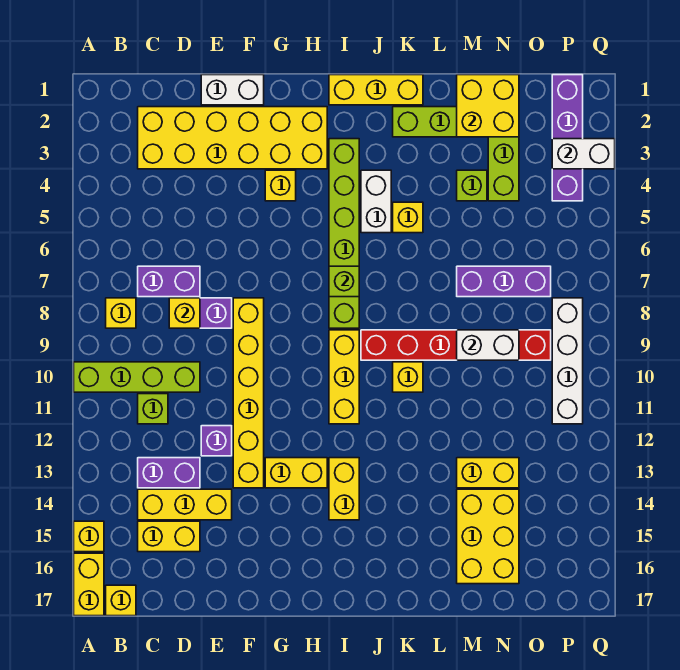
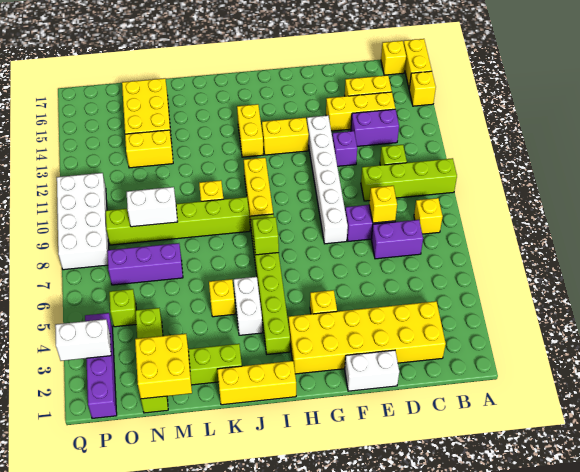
yellow 1x6 brick [233,298,264,488] -> white 1x6 brick [307,115,348,244]
red 1x6 brick [361,330,551,360] -> lime 1x6 brick [106,197,250,245]
lime 1x1 brick [457,170,487,201] -> lime 1x1 brick moved to [109,289,136,327]
white 1x4 brick [552,298,583,424] -> white 2x4 brick [57,173,109,270]

